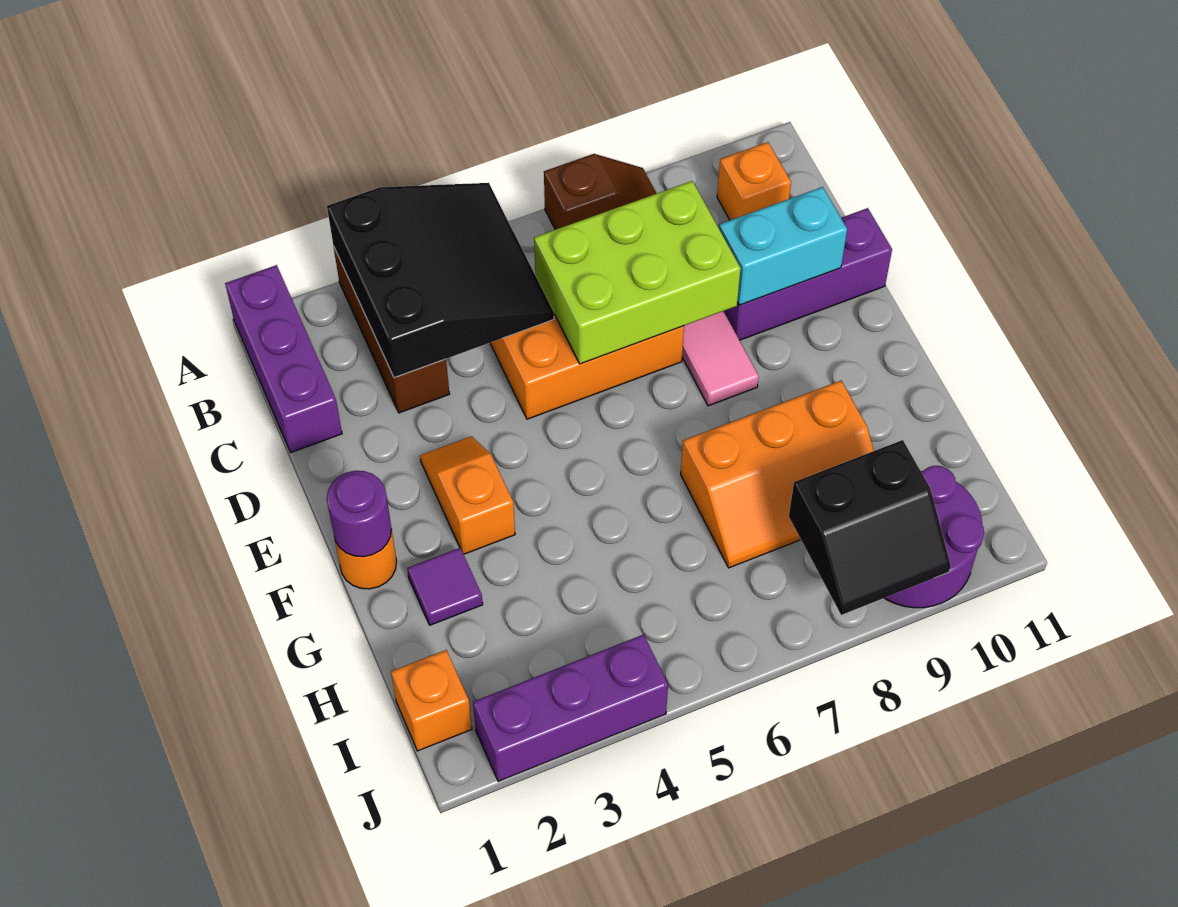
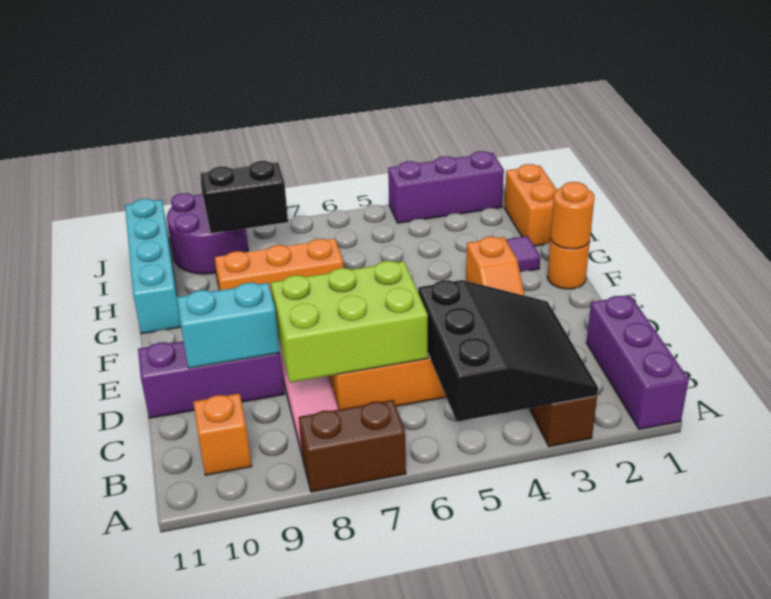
black 3x3 slope [327,183,554,378] -> black 3x3 slope turned to [418,280,598,422]
brown 1x2 slope [544,154,657,230] -> brown 1x2 brick [299,400,406,492]
purple 1x1 round brick [327,471,392,557] -> orange 1x1 round brick [551,182,595,249]
none -> cyan 1x4 brick [125,199,181,334]
orange 1x1 brick [391,650,472,751] -> orange 1x2 brick [504,164,557,246]

